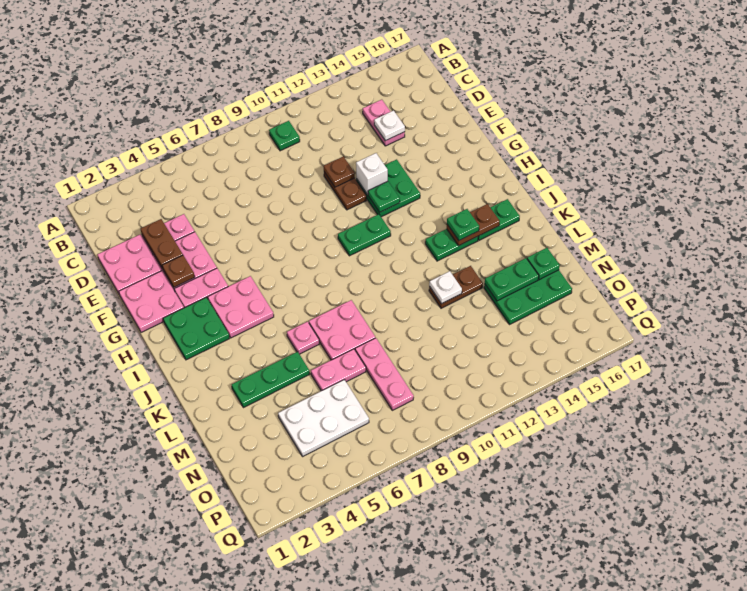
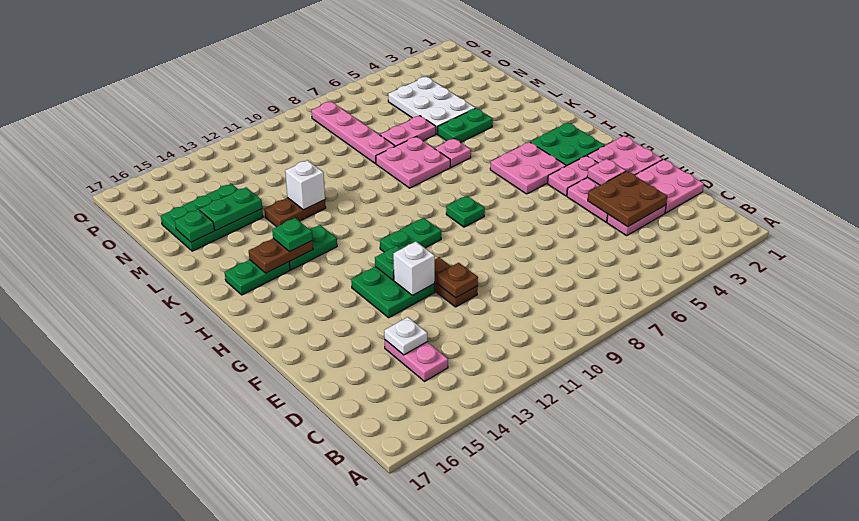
green 1x1 plate [269,121,300,151] -> green 1x1 plate moved to [446,196,485,227]
brown 1x2 plate [141,219,183,269] -> brown 2x2 plate [588,171,667,227]
brown 1x1 plate [162,255,195,287] -> pink 1x1 plate [587,159,626,185]
green 1x3 plate [232,352,309,408] -> green 1x2 plate [438,108,493,143]
white 1x1 plate [429,271,462,304] -> white 1x1 brick [285,160,325,210]
pink 1x3 plate [355,338,414,410] -> pink 1x4 plate [311,102,395,163]
white 2x3 plate [278,380,369,457] -> white 2x3 plate turned to [388,77,475,134]

